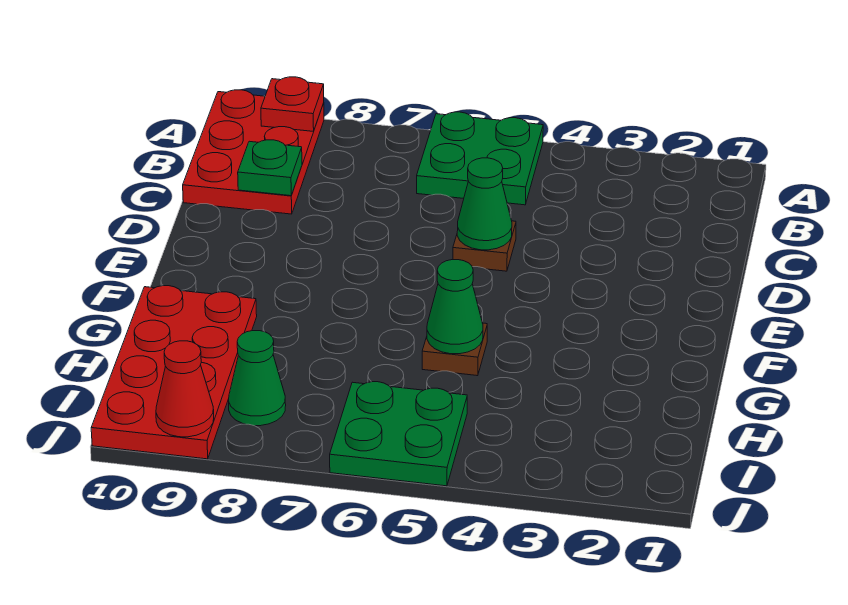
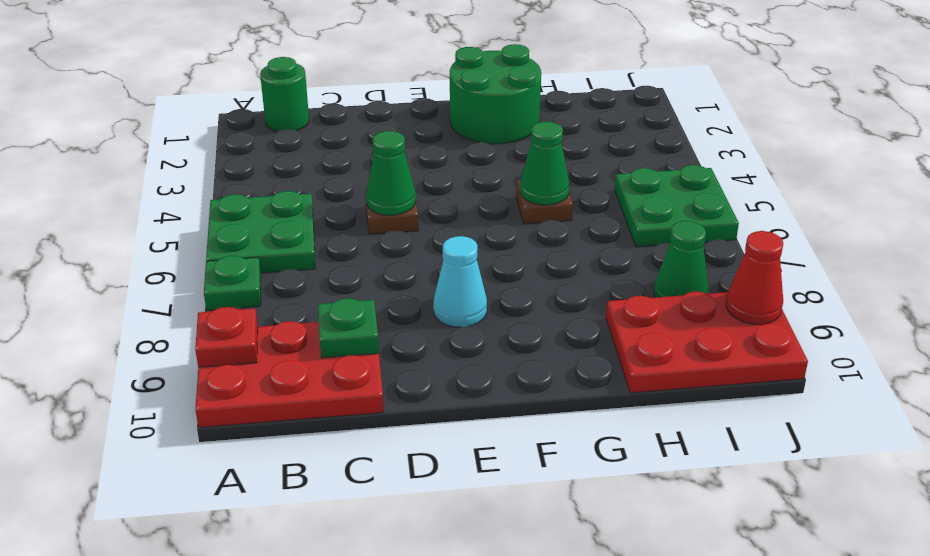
none -> green 1x1 plate [204,256,261,310]
none -> green 1x1 round brick [260,57,309,131]
none -> cyan 1x1 cone [433,236,487,327]
none -> green 2x2 round brick [450,44,541,144]
red 2x4 plate [91,286,257,459] -> red 2x3 plate [606,292,808,393]

